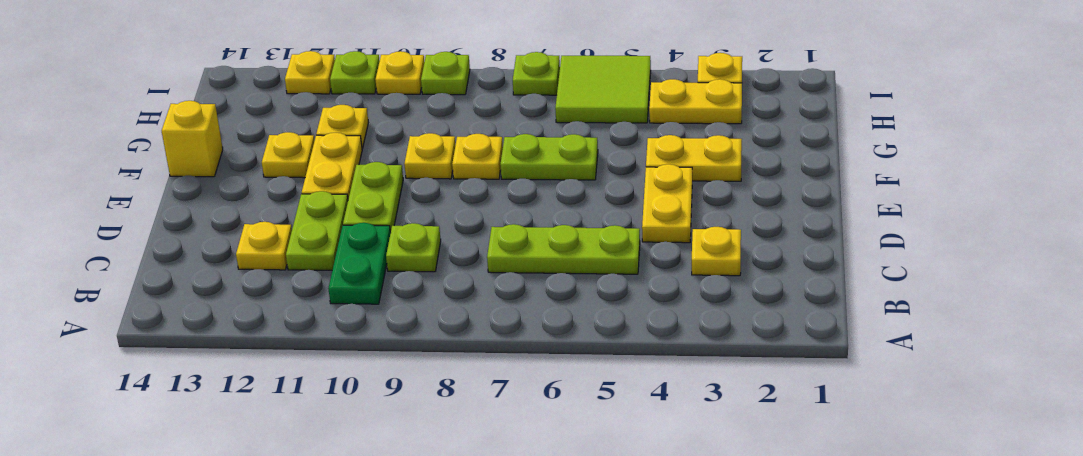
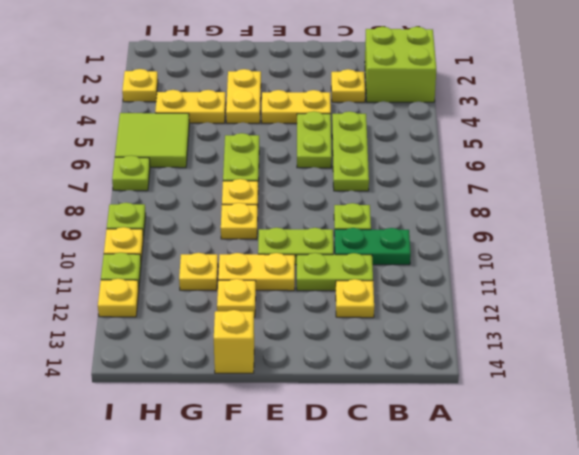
none -> lime 2x2 brick [365,27,436,102]
none -> lime 1x2 plate [297,111,332,168]
yellow 1x2 plate [649,79,742,124] -> yellow 1x2 plate turned to [155,90,226,123]

